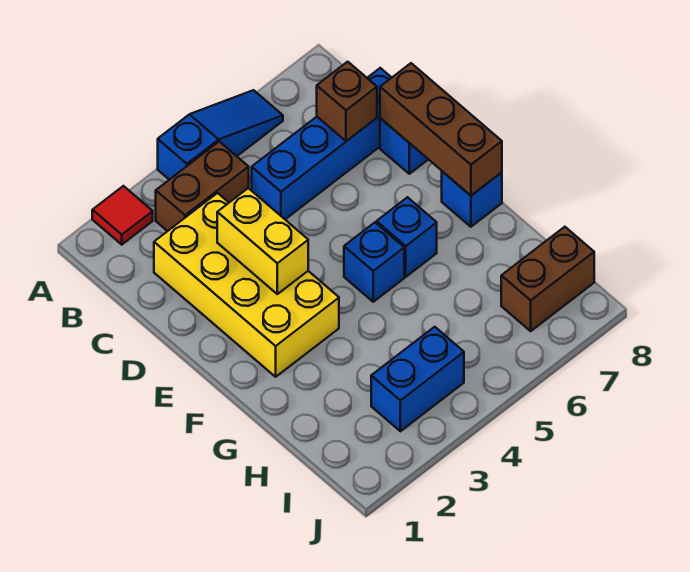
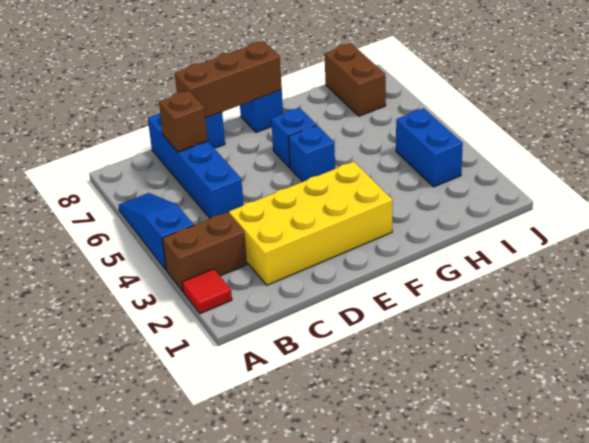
brown 1x2 brick [156,141,249,231] -> brown 1x2 brick turned to [162,212,247,291]
yellow 1x2 brick [217,188,308,294] -> none

